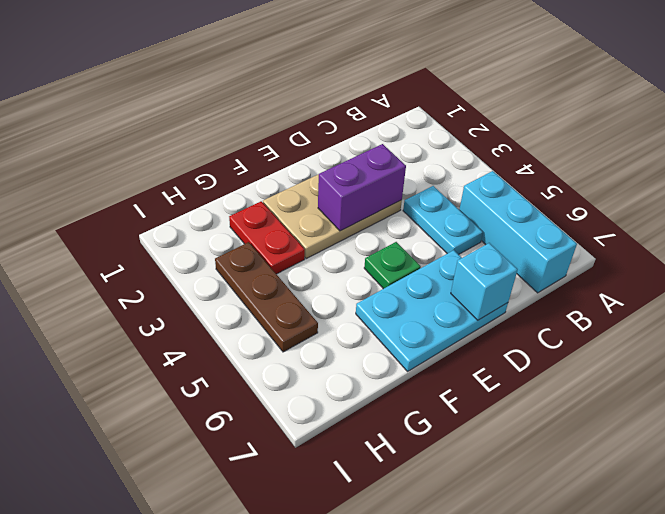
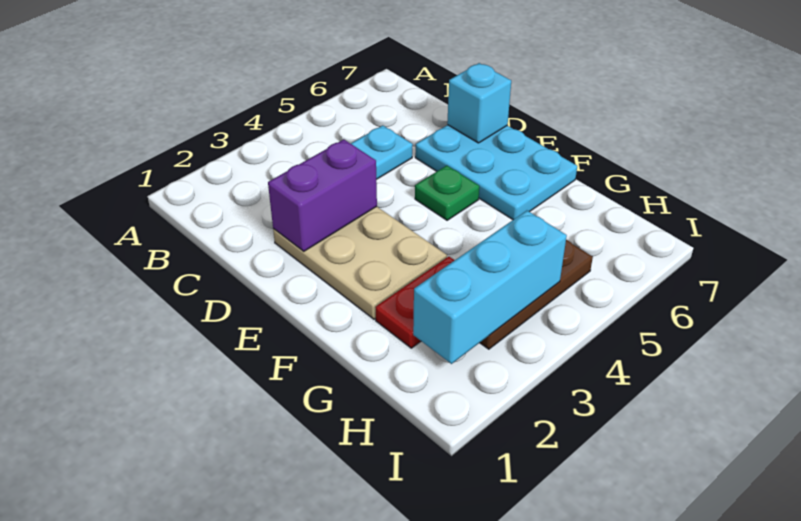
cyan 1x3 brick [459,171,577,293] -> cyan 1x3 brick moved to [413,211,567,364]
purple 1x2 brick [318,144,406,231] -> purple 1x2 brick turned to [268,139,377,251]

